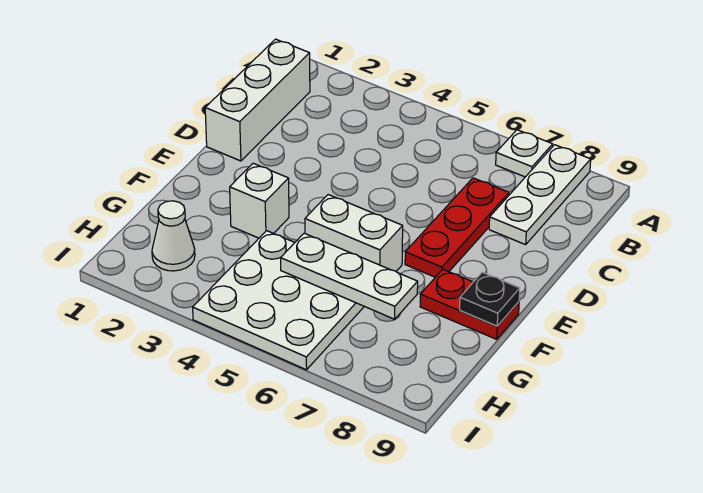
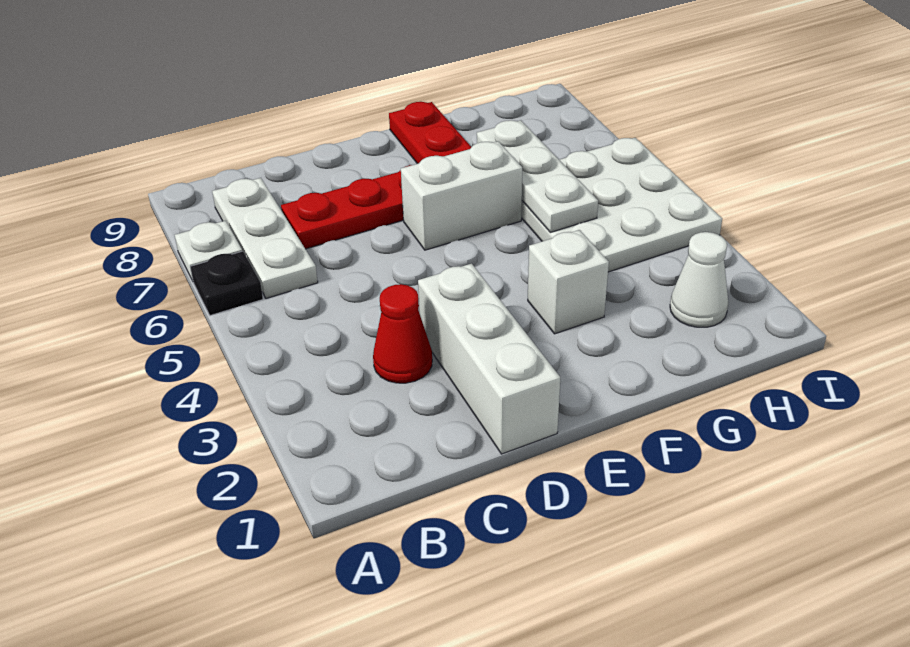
white 1x3 plate [489,145,591,245] -> white 1x3 plate turned to [212,178,318,298]
white 1x3 brick [205,39,310,161] -> white 1x3 brick turned to [418,264,560,454]
none -> red 1x1 cone [373,284,432,383]
white 1x2 brick [305,195,403,271] -> white 1x2 brick turned to [401,141,522,250]
black 1x1 plate [460,272,520,326] -> black 1x1 plate moved to [190,251,263,316]

